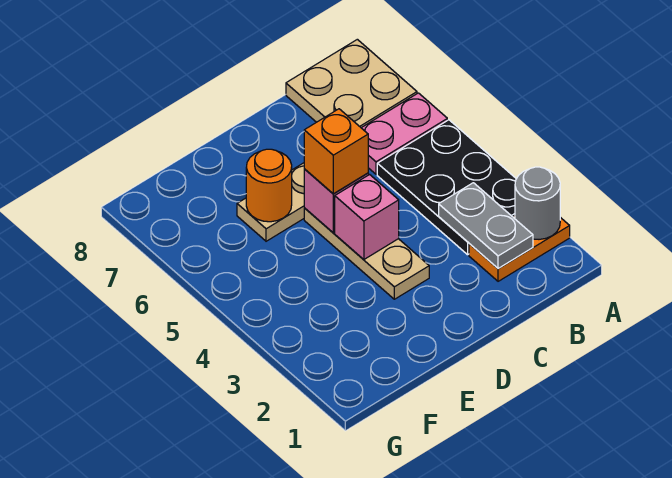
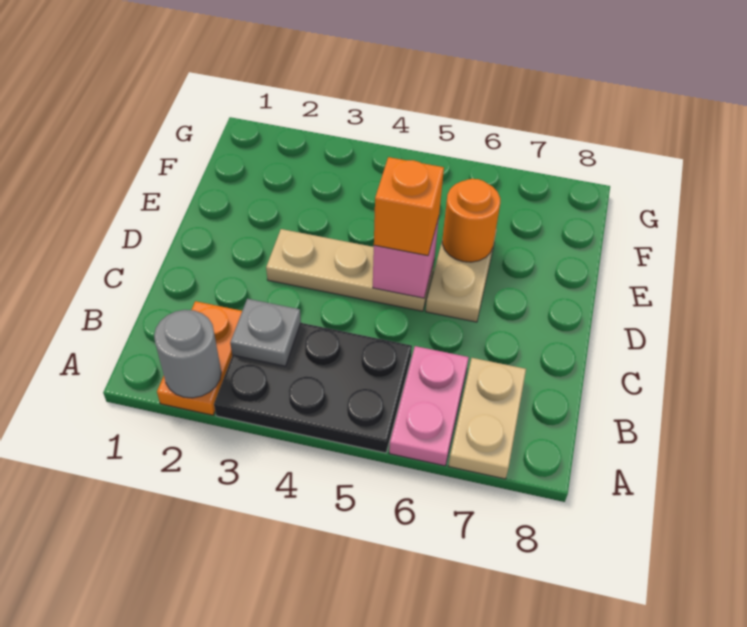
tan 2x2 plate [286,39,417,128] -> tan 1x2 plate [449,358,526,479]
grey 1x2 plate [439,183,533,268] -> grey 1x1 plate [230,299,301,366]
pink 1x1 brick [335,175,399,259] -> none

